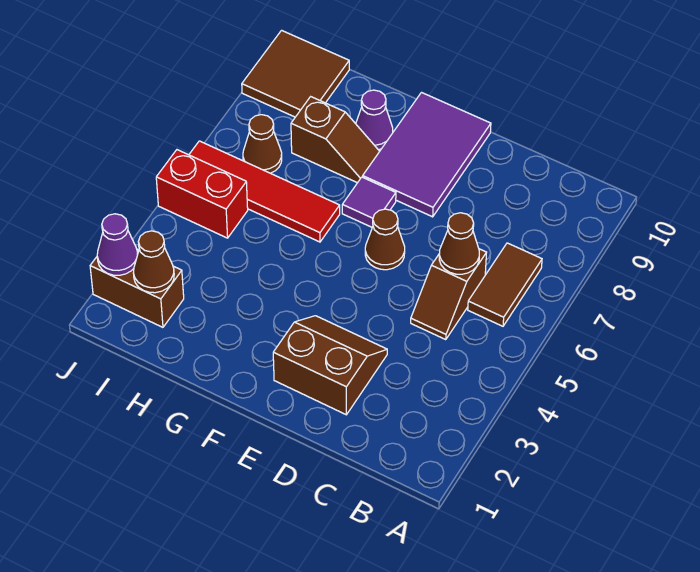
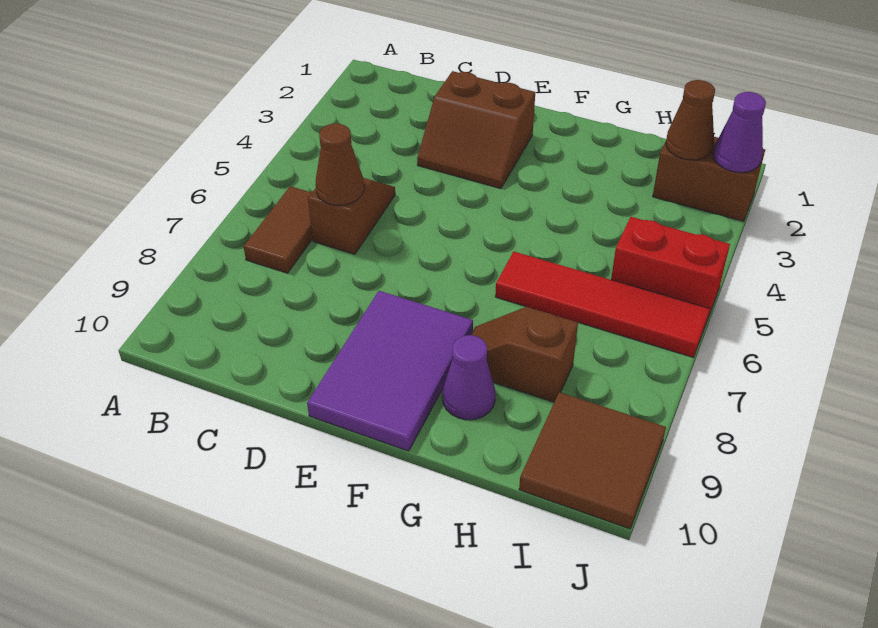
brown 1x1 cone [365,209,405,270] -> none
purple 1x1 tile [342,177,396,227] -> none
brown 1x1 cone [243,115,282,173] -> none

